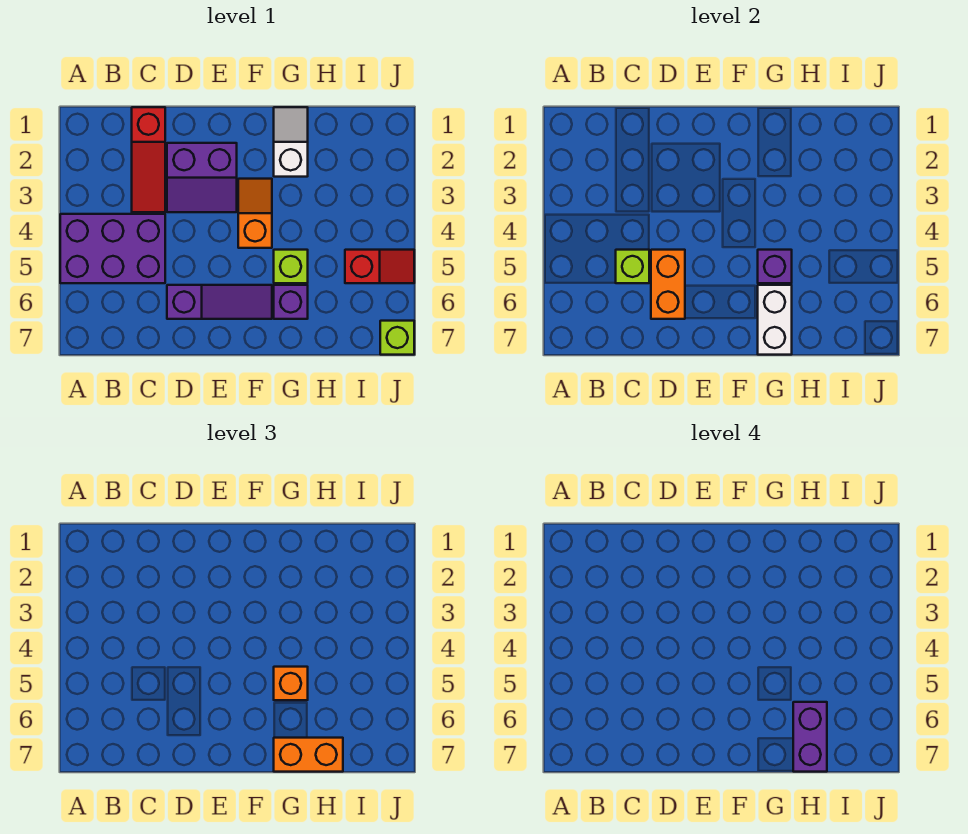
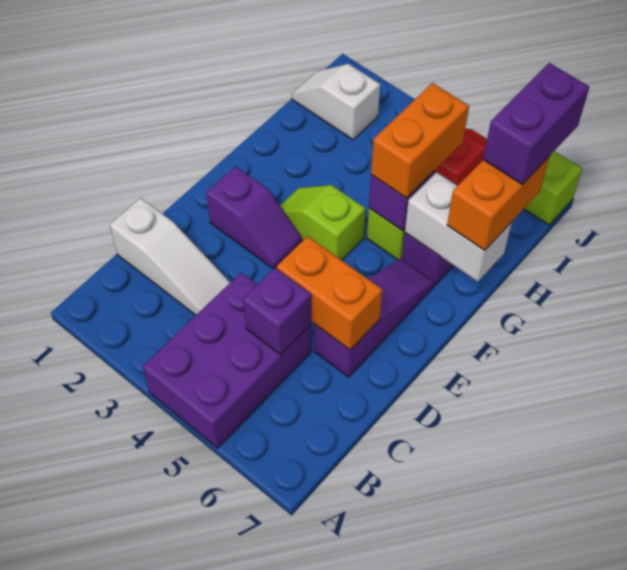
red 1x3 slope [132,107,165,212] -> white 1x3 slope [110,198,230,315]
lime 1x1 brick [616,250,649,283] -> purple 1x1 brick [243,268,311,355]
purple 2x2 slope [167,143,237,212] -> purple 1x2 slope [206,166,302,269]
orange 1x2 slope [238,179,272,248] -> lime 1x2 slope [280,185,366,260]
white 1x2 slope [274,107,308,177] -> white 1x2 slope moved to [292,64,380,140]
orange 1x1 brick [274,667,308,700] -> orange 1x2 brick [371,83,469,198]
purple 1x2 brick [793,702,827,772] -> purple 1x2 brick turned to [483,63,589,184]

